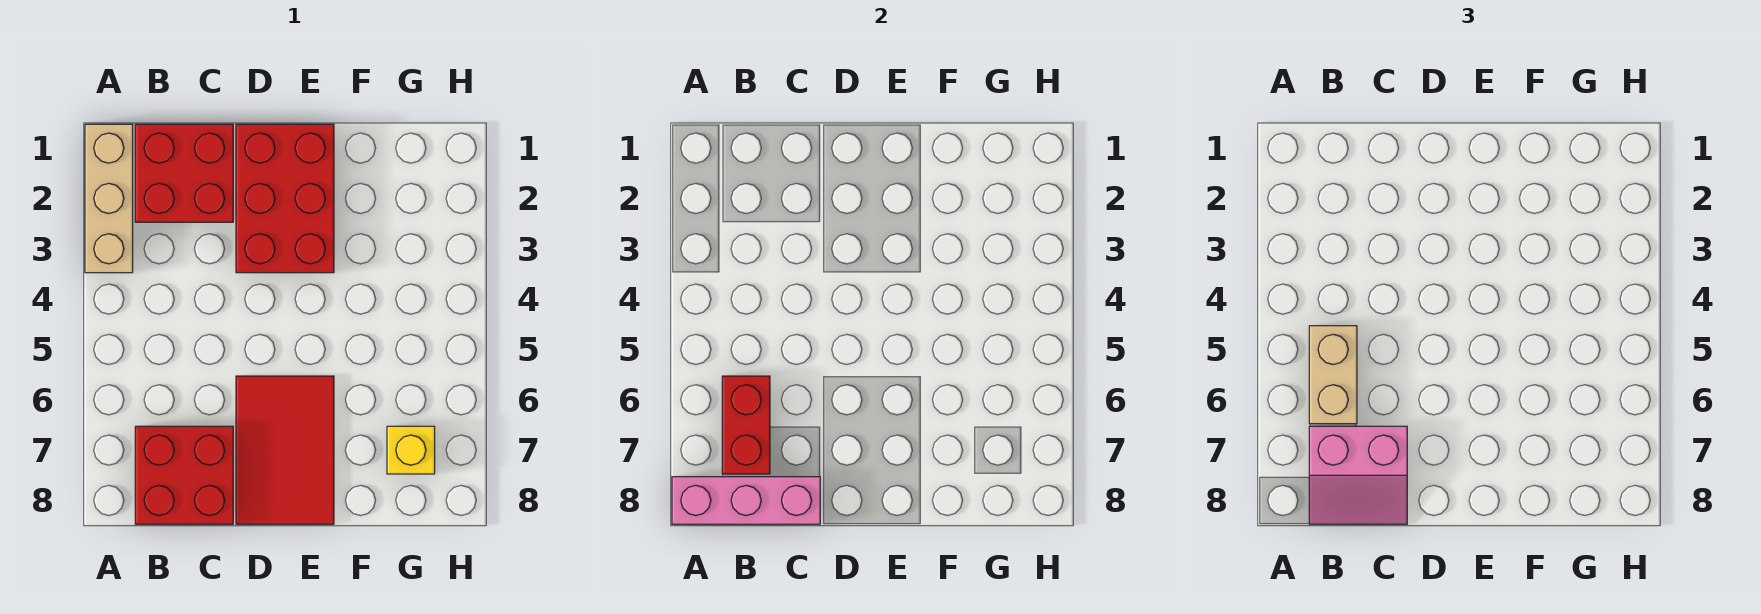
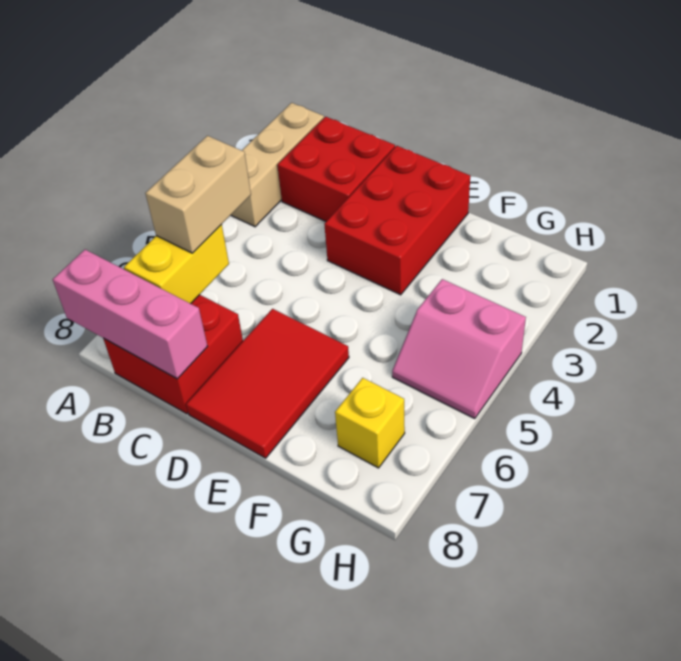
red 1x2 brick [722,376,770,474] -> yellow 1x2 brick [124,224,229,304]
pink 2x2 slope [1309,426,1407,524] -> pink 2x2 slope moved to [392,279,526,418]

